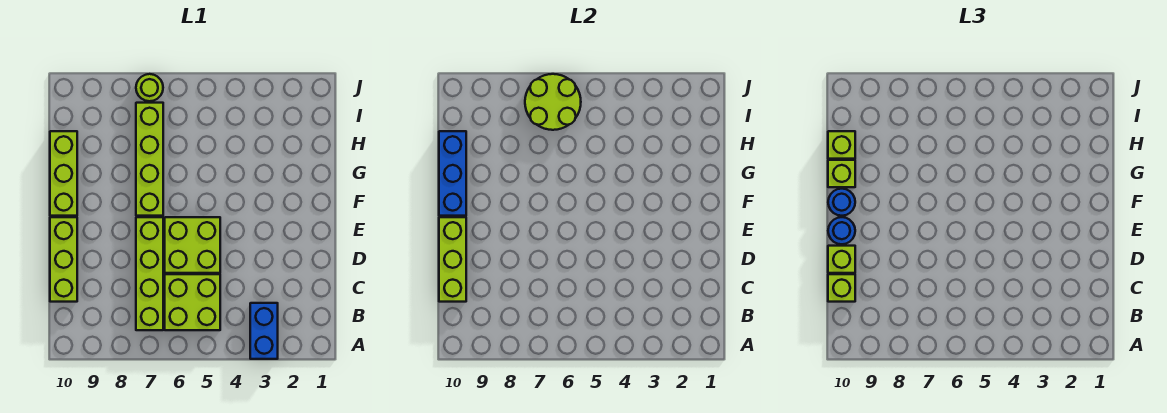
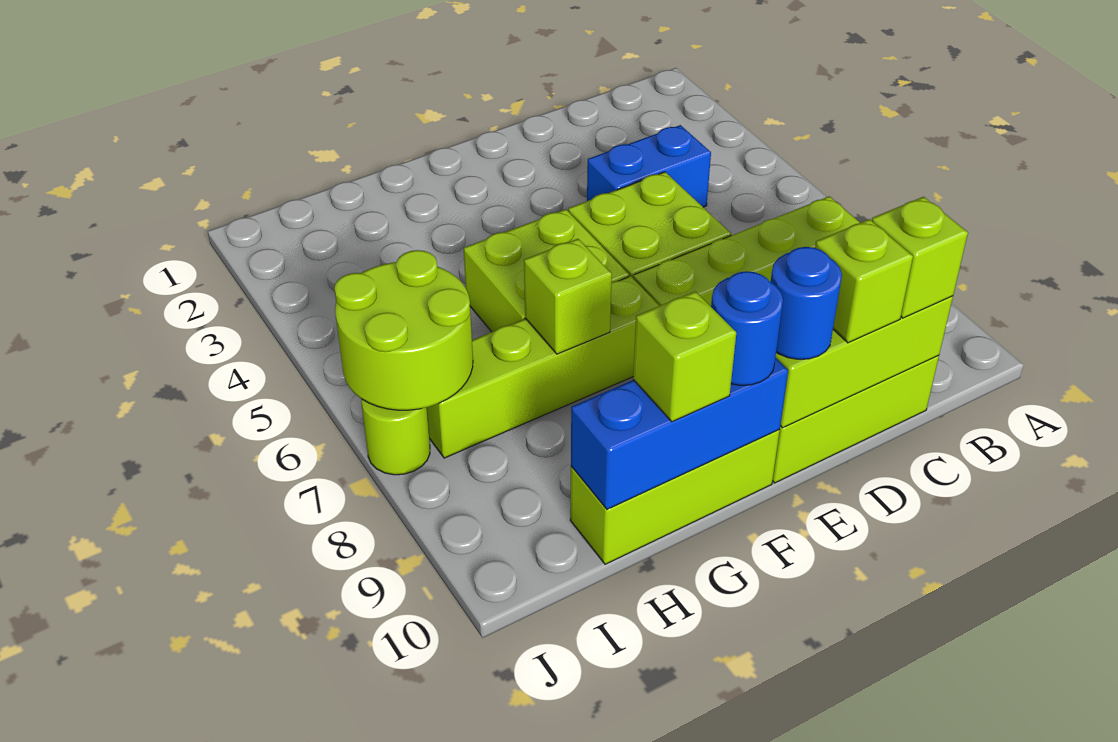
blue 1x2 brick [250,303,278,359] -> blue 1x2 brick moved to [587,125,711,207]
lime 2x2 brick [165,274,220,330] -> lime 2x2 brick moved to [464,209,629,332]
lime 1x1 brick [828,131,855,159] -> lime 1x1 brick moved to [524,239,612,354]

